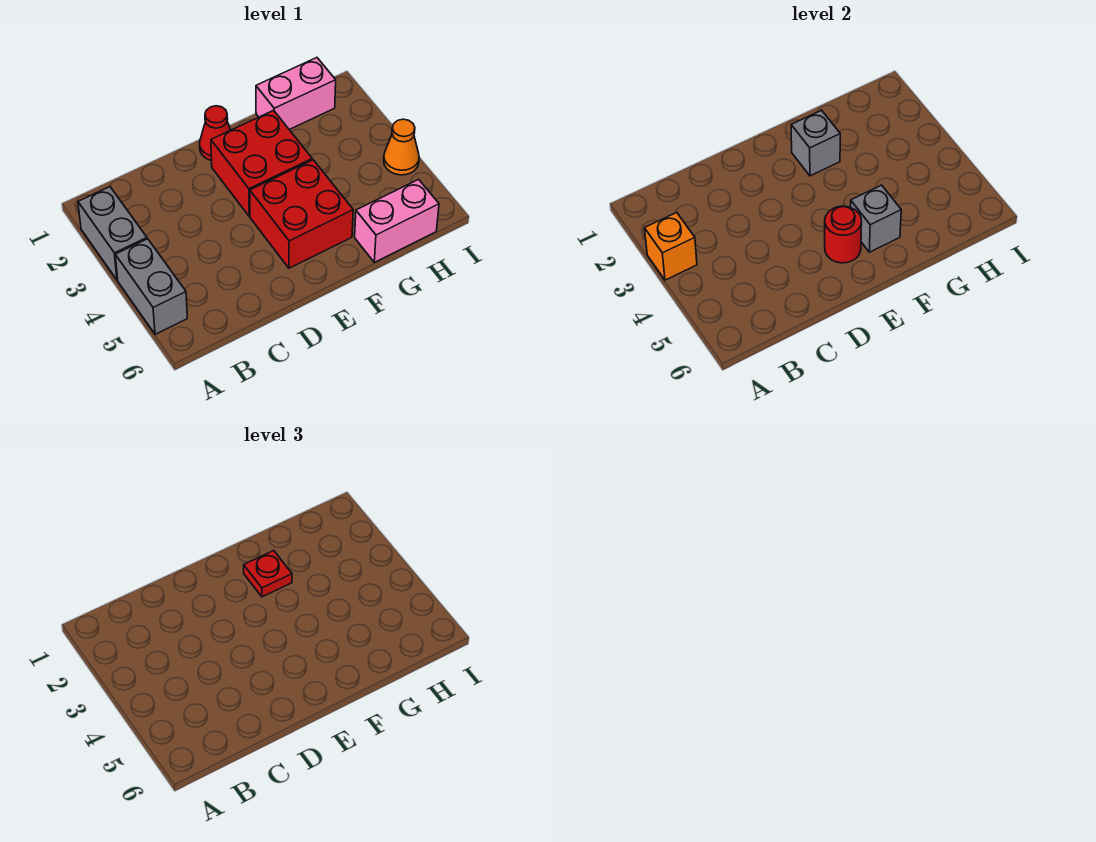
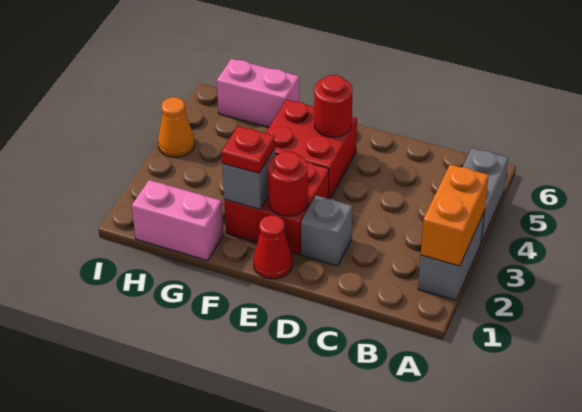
orange 1x1 brick [645,213,697,280] -> orange 1x2 brick [421,164,489,266]
none -> red 1x1 round brick [268,151,308,216]
grey 1x1 brick [851,185,901,252] -> grey 1x1 brick moved to [301,196,352,266]

